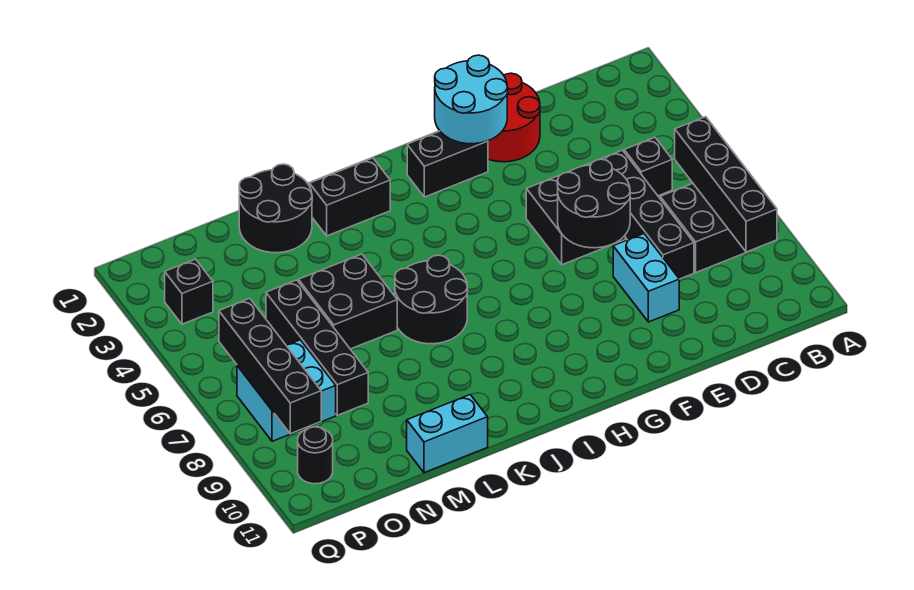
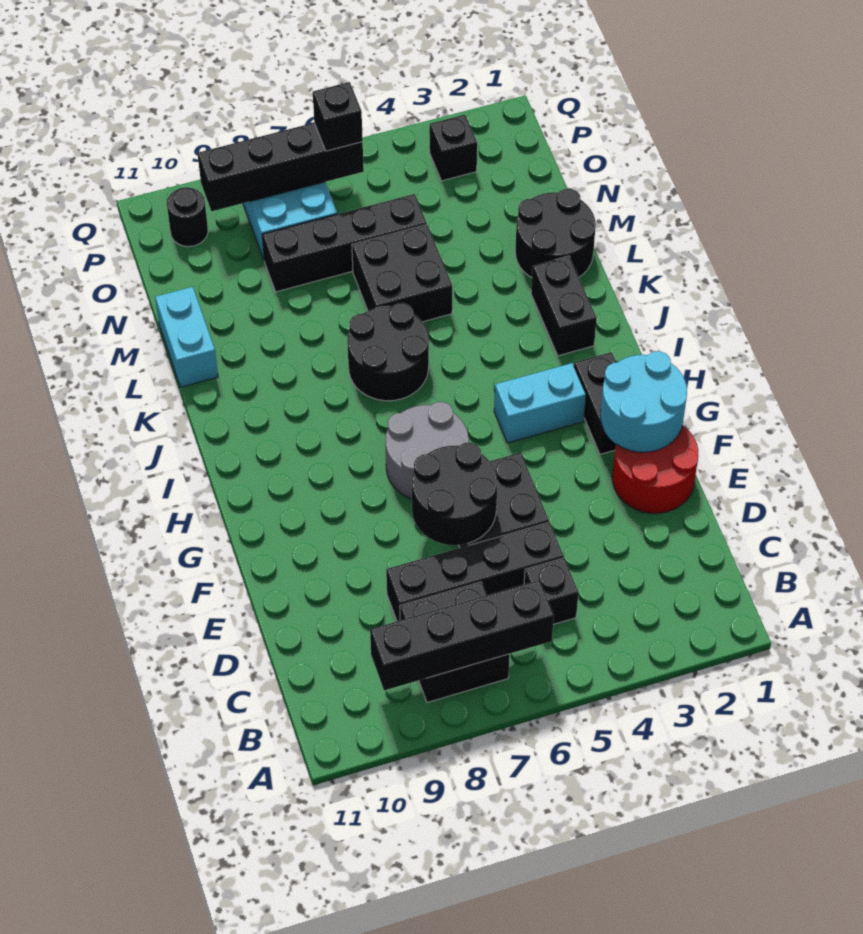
cyan 1x2 brick [613,234,679,322] -> cyan 1x2 brick moved to [494,363,586,443]
none -> grey 2x2 round brick [386,402,469,499]
none -> black 1x1 brick [313,82,363,151]

